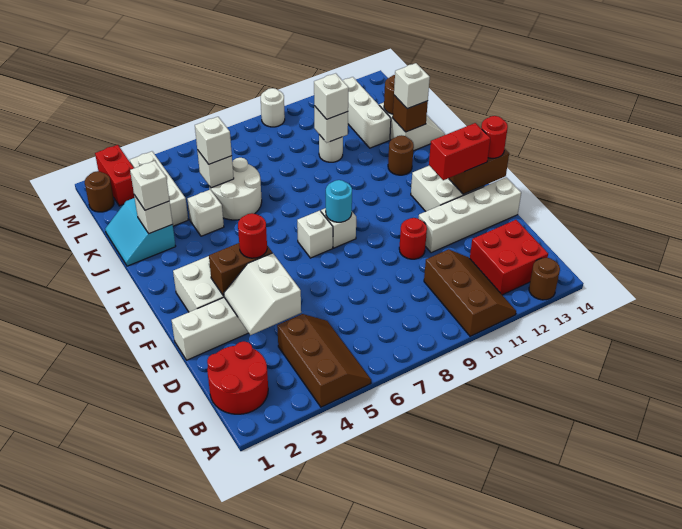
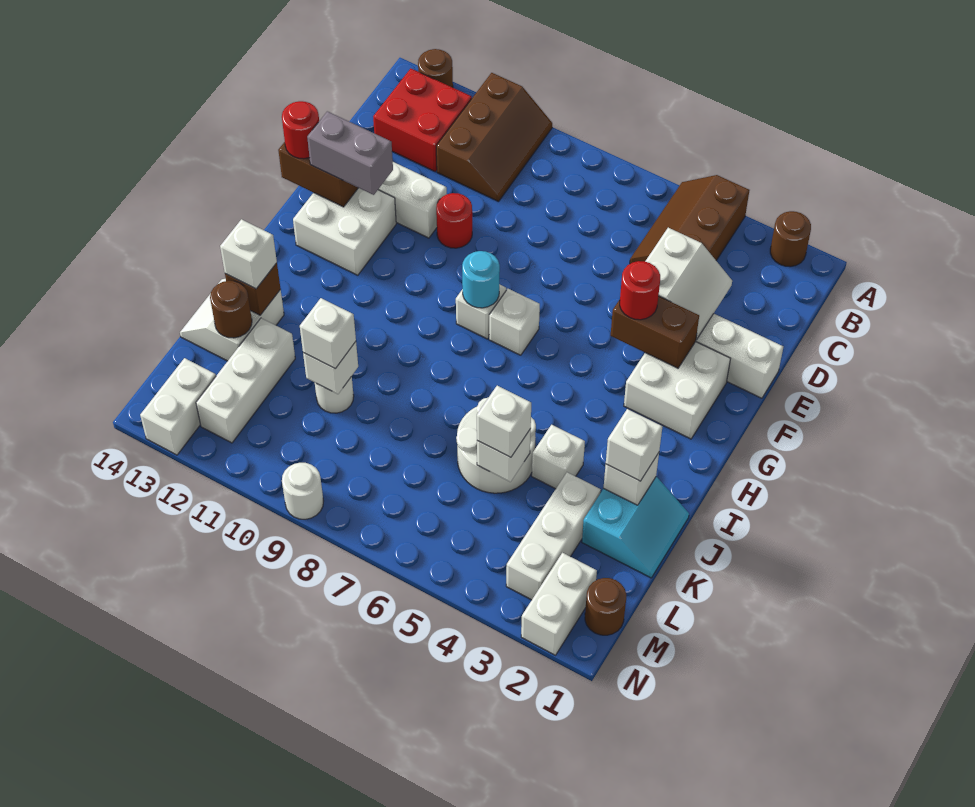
brown 2x3 slope [424,249,516,336] -> brown 2x3 slope turned to [436,73,552,202]
red 2x2 round brick [207,341,268,414] -> none
red 1x2 brick [429,123,490,180] -> grey 1x2 brick [307,111,393,195]
brown 1x1 round brick [388,135,414,175] -> brown 1x1 round brick moved to [770,211,811,267]
red 1x2 brick [95,145,135,206] -> white 1x2 brick [521,553,597,655]
none -> white 1x2 brick [140,358,216,455]

